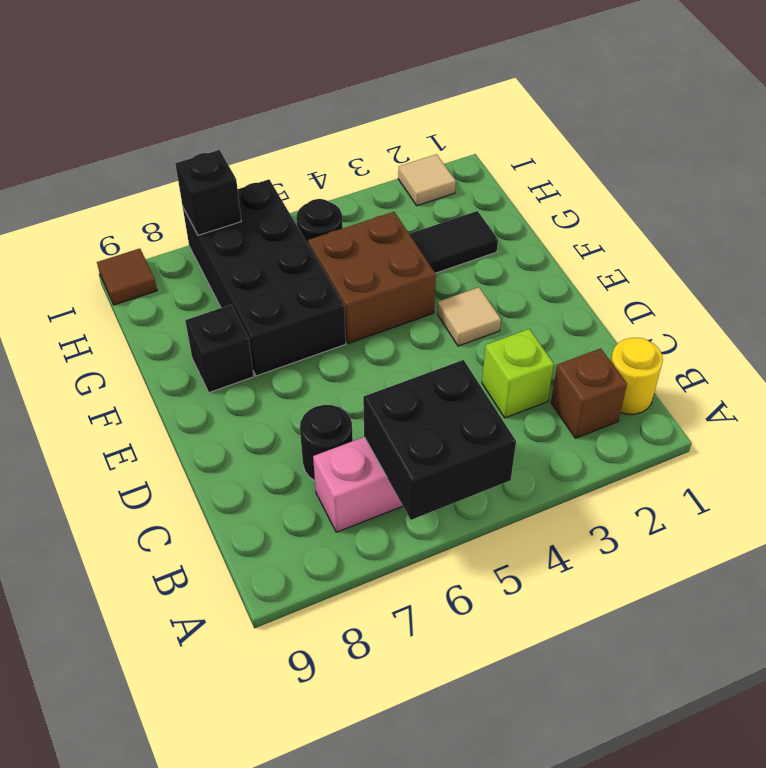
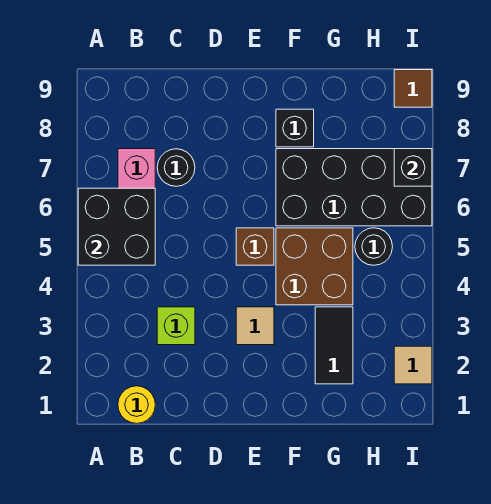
brown 1x1 brick [551,348,627,438] -> brown 1x1 brick moved to [236,228,274,265]

